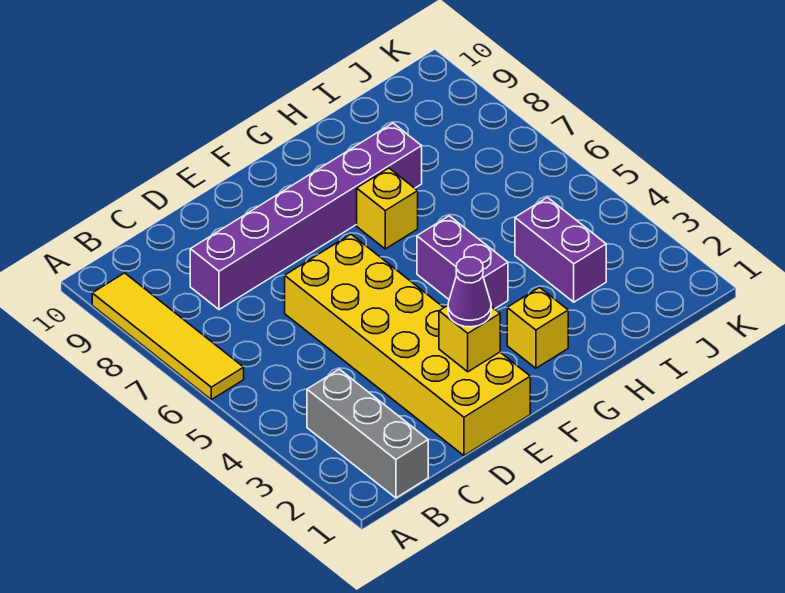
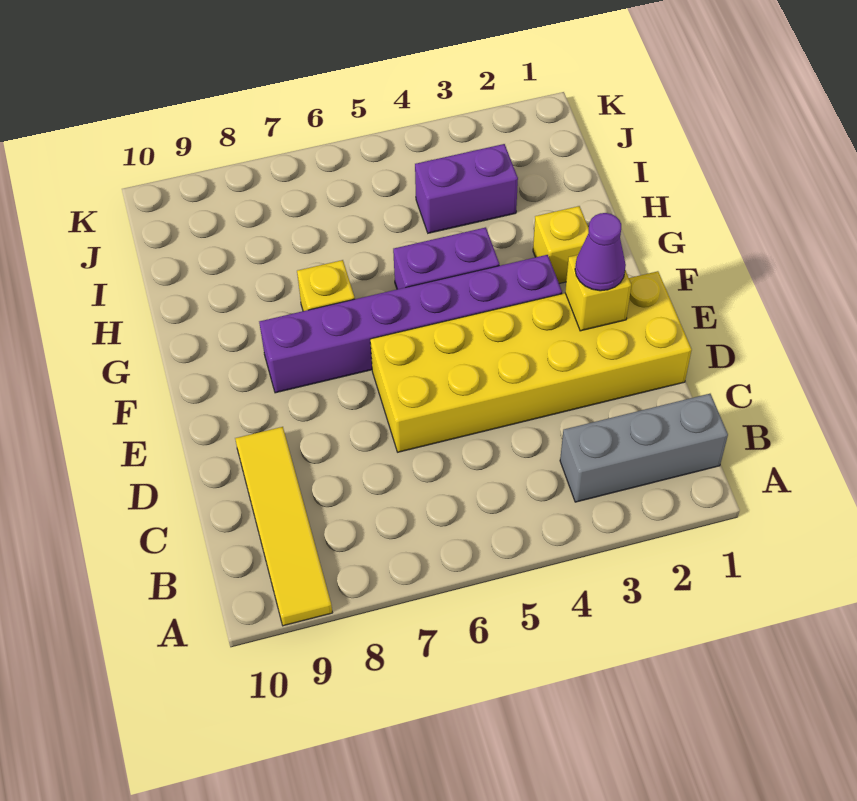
yellow 1x4 tile [92,273,244,400] -> yellow 1x4 tile turned to [235,427,332,626]
purple 1x6 brick [190,123,422,310] -> purple 1x6 brick turned to [259,255,562,393]

